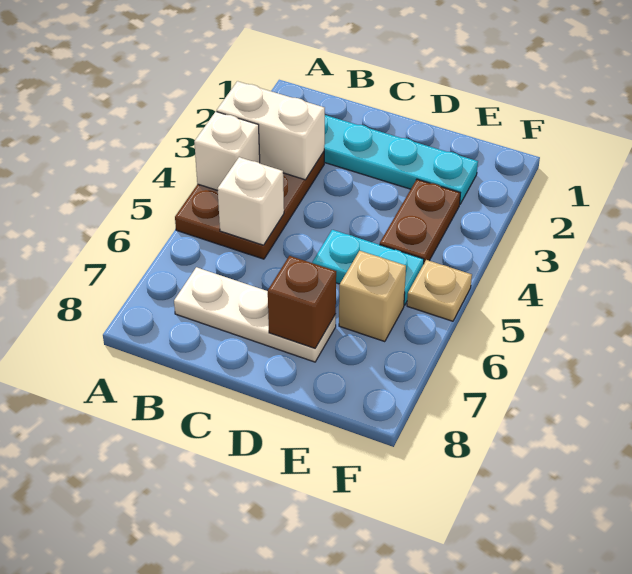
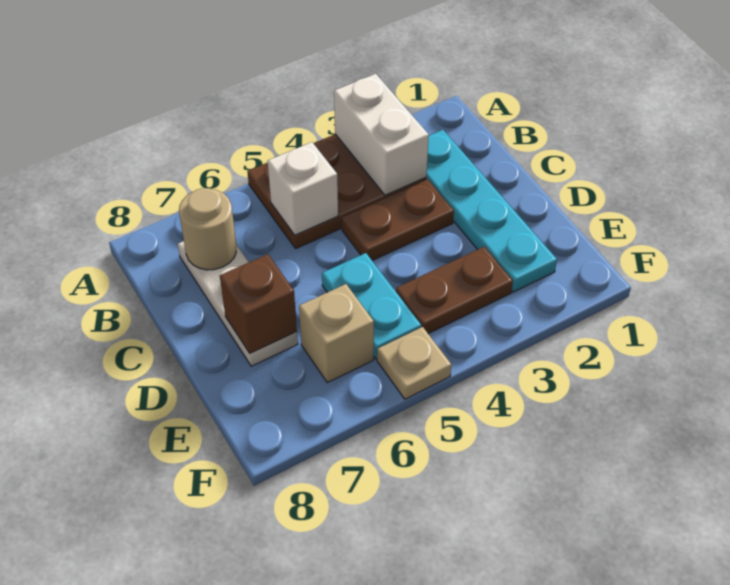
white 1x1 brick [194,112,260,191] -> none
none -> tan 1x1 round brick [179,188,236,270]
none -> brown 1x2 plate [342,179,454,261]

